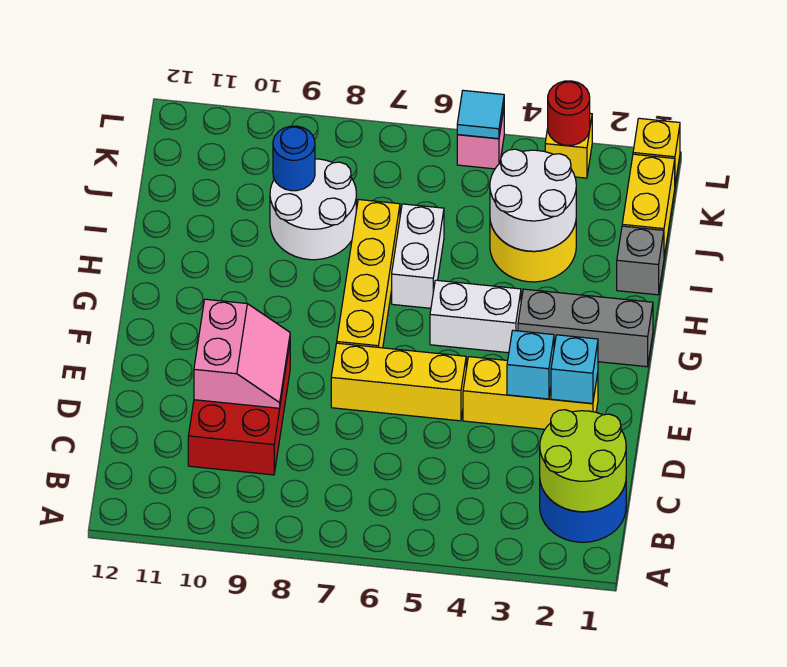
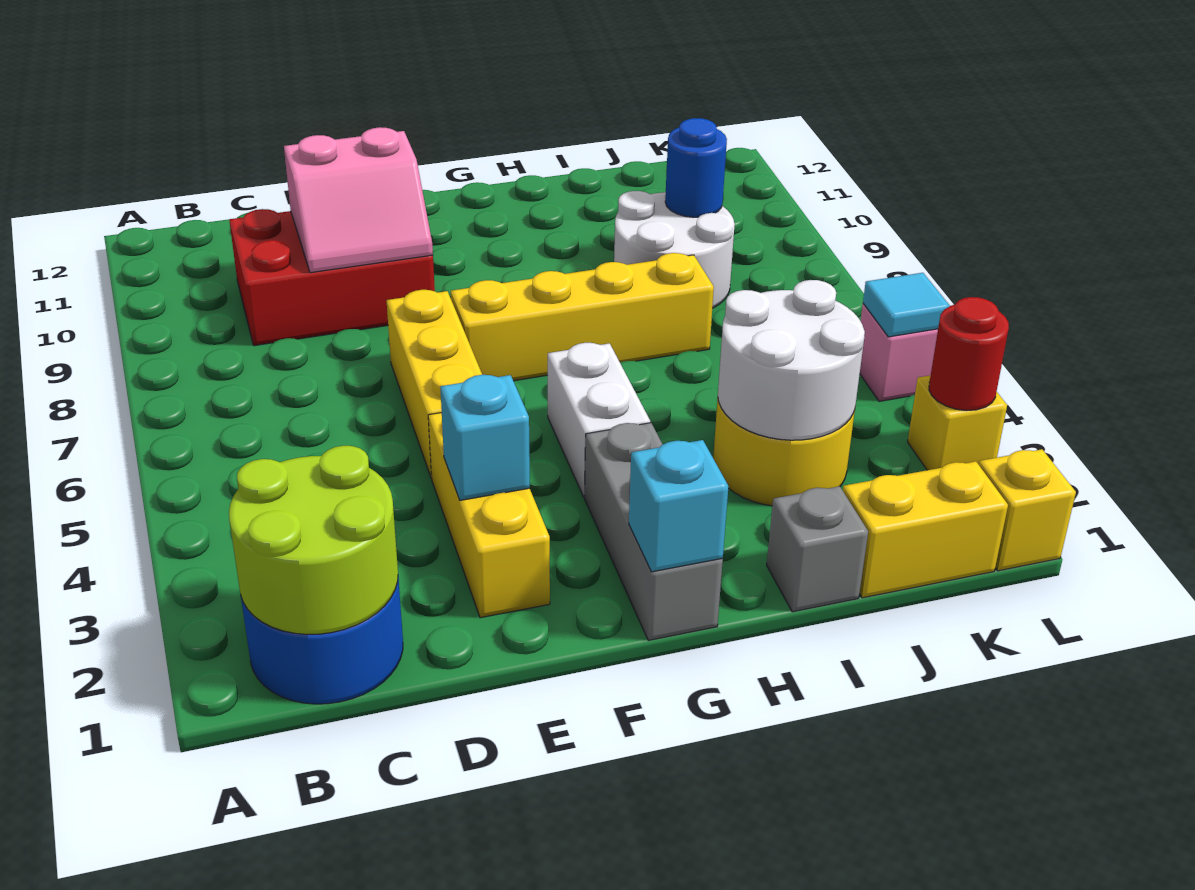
cyan 1x1 brick [551,335,598,404] -> cyan 1x1 brick moved to [629,440,728,572]
white 1x2 brick [392,204,444,308] -> none

